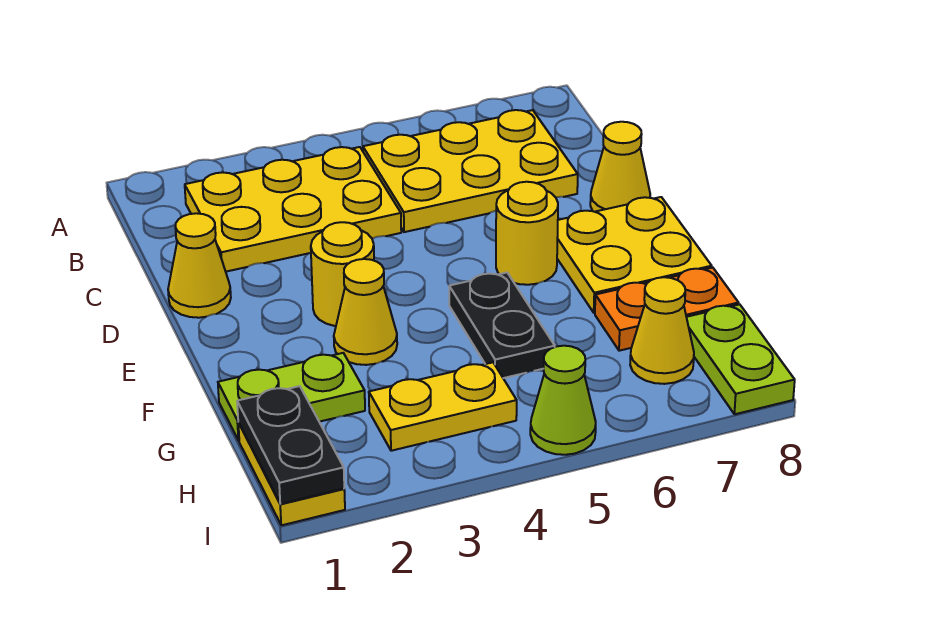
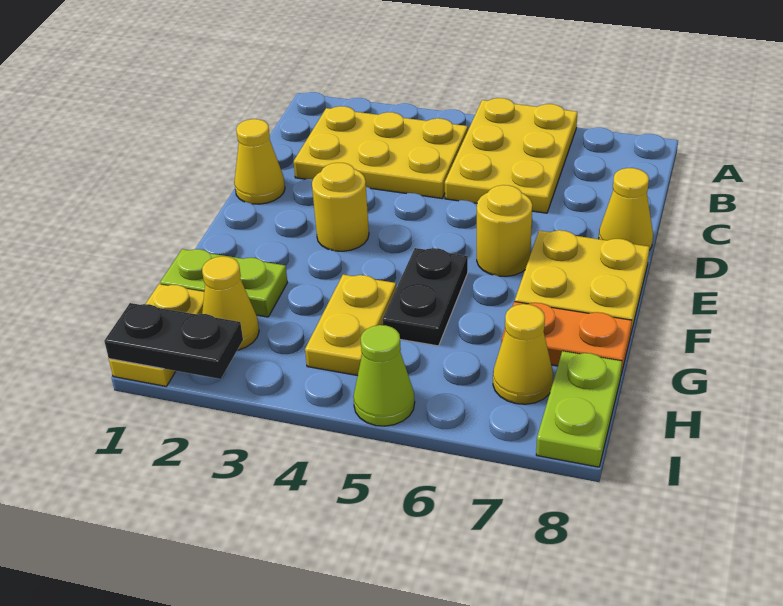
yellow 2x3 plate [363,110,578,232] -> yellow 2x3 plate turned to [445,98,577,213]
yellow 1x1 cone [334,259,397,365] -> yellow 1x1 cone moved to [202,256,259,350]
black 1x2 plate [237,386,344,504] -> black 1x2 plate turned to [104,303,243,379]
yellow 1x2 plate [369,362,517,451] -> yellow 1x2 plate turned to [305,275,396,376]

